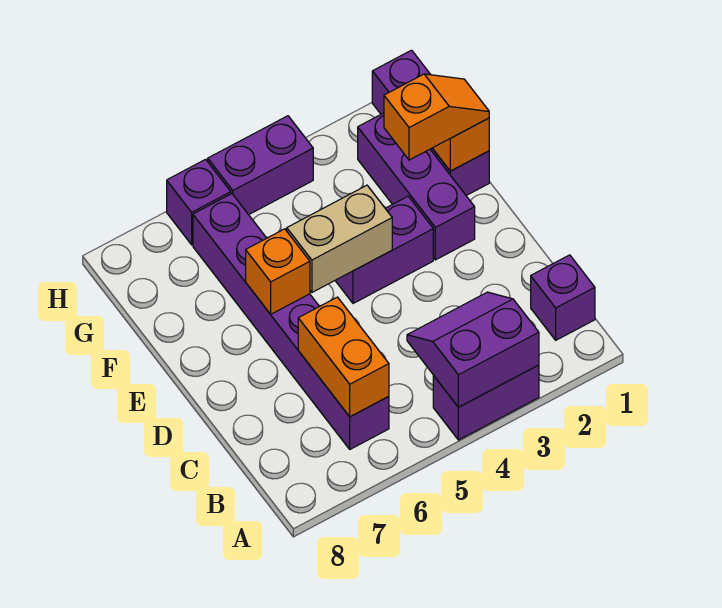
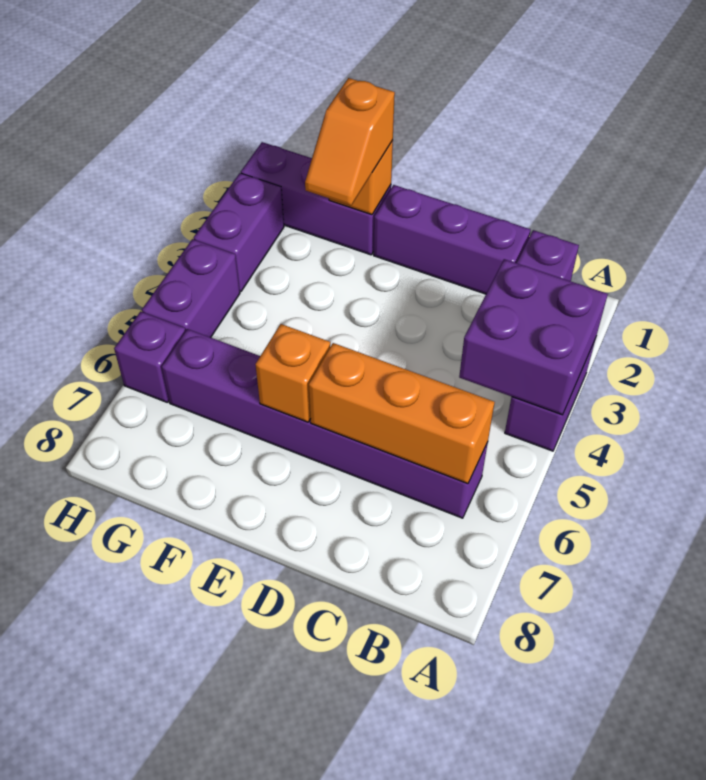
purple 2x2 slope [407,292,539,407] -> purple 2x2 brick [459,259,608,415]
orange 1x2 brick [298,297,389,417] -> orange 1x3 brick [309,343,495,484]
purple 1x3 brick [358,113,475,260] -> purple 1x3 brick moved to [374,185,531,294]
purple 1x2 brick [335,196,433,304] -> purple 1x2 brick moved to [194,173,284,292]
tan 1x2 brick [287,185,392,292] -> none
orange 1x2 slope [384,74,489,160] -> orange 1x2 slope turned to [305,78,395,206]

